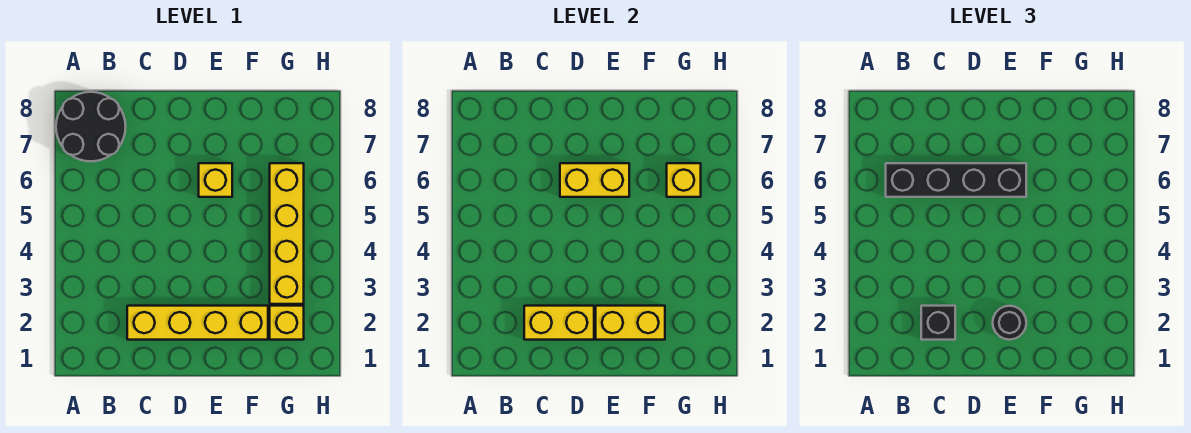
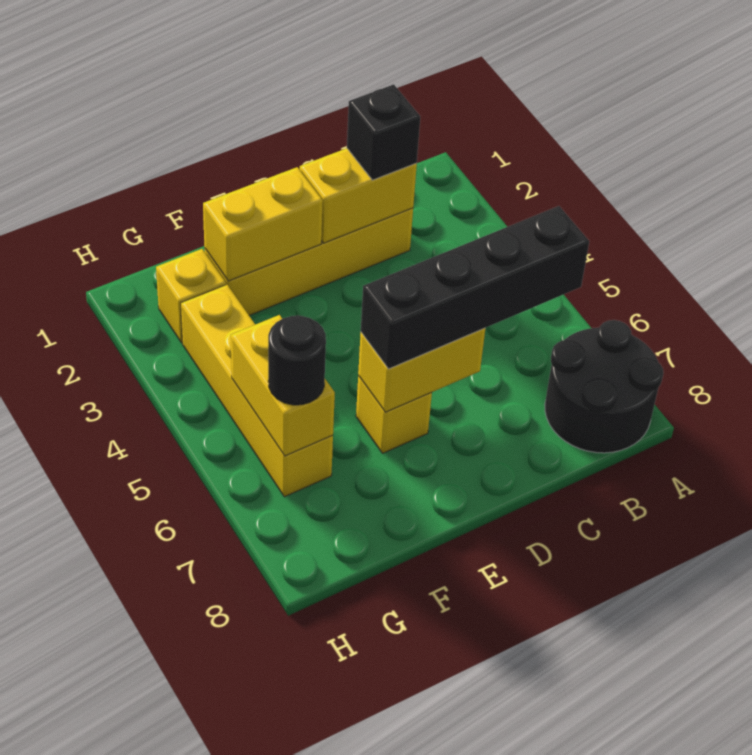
black 1x1 round brick [993,306,1026,340] -> black 1x1 round brick moved to [268,315,326,405]
yellow 1x1 brick [667,163,701,197] -> yellow 1x2 brick [231,315,335,456]

